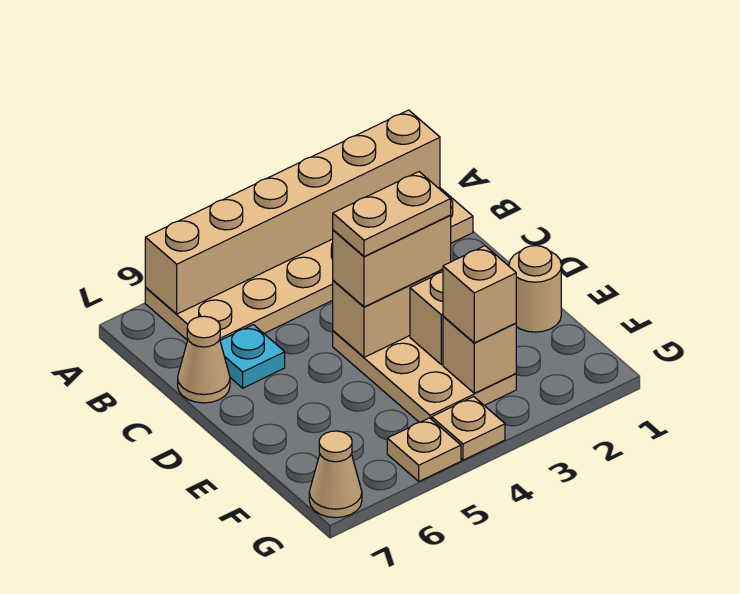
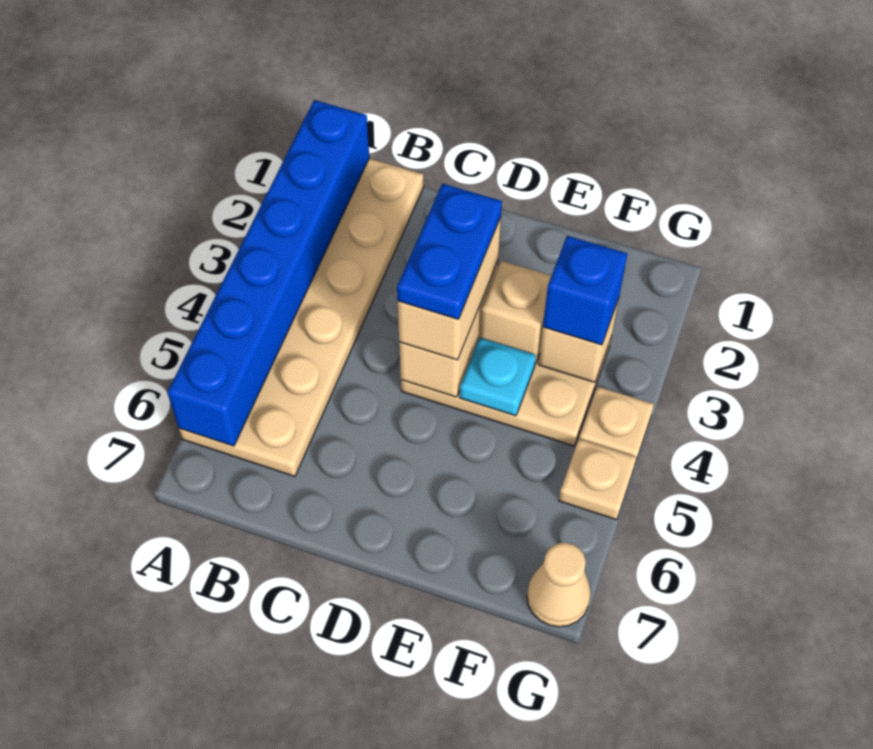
tan 1x6 brick [145,110,440,314] -> blue 1x6 brick [167,100,369,446]
cyan 1x1 plate [220,325,285,388] -> cyan 1x1 plate moved to [460,338,536,416]
tan 1x1 cone [178,316,230,403] -> none
tan 1x2 plate [333,172,451,257] -> blue 1x2 plate [397,184,502,319]
tan 1x1 round brick [509,246,561,332] -> none
tan 1x1 brick [443,246,516,343] -> blue 1x1 brick [543,236,627,345]

